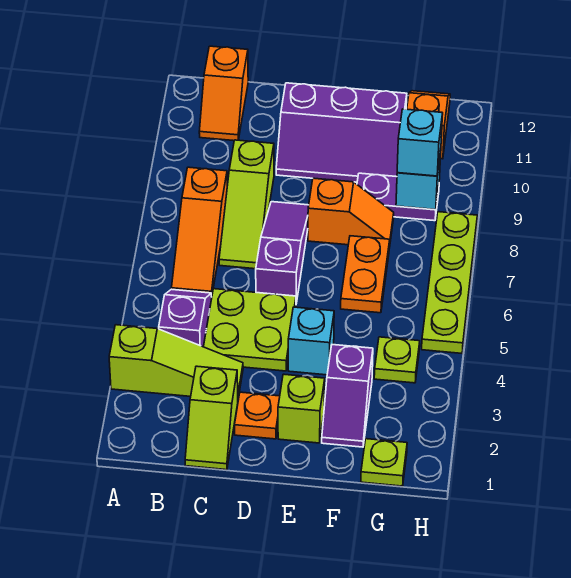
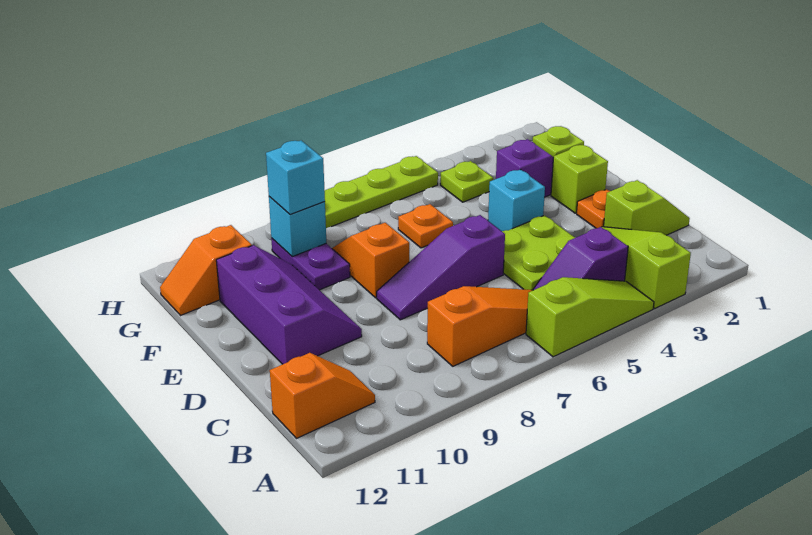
lime 1x3 slope [219,140,274,269] -> lime 1x3 slope moved to [526,277,654,357]
orange 1x2 plate [341,236,390,313] -> orange 1x1 plate [398,204,453,248]

